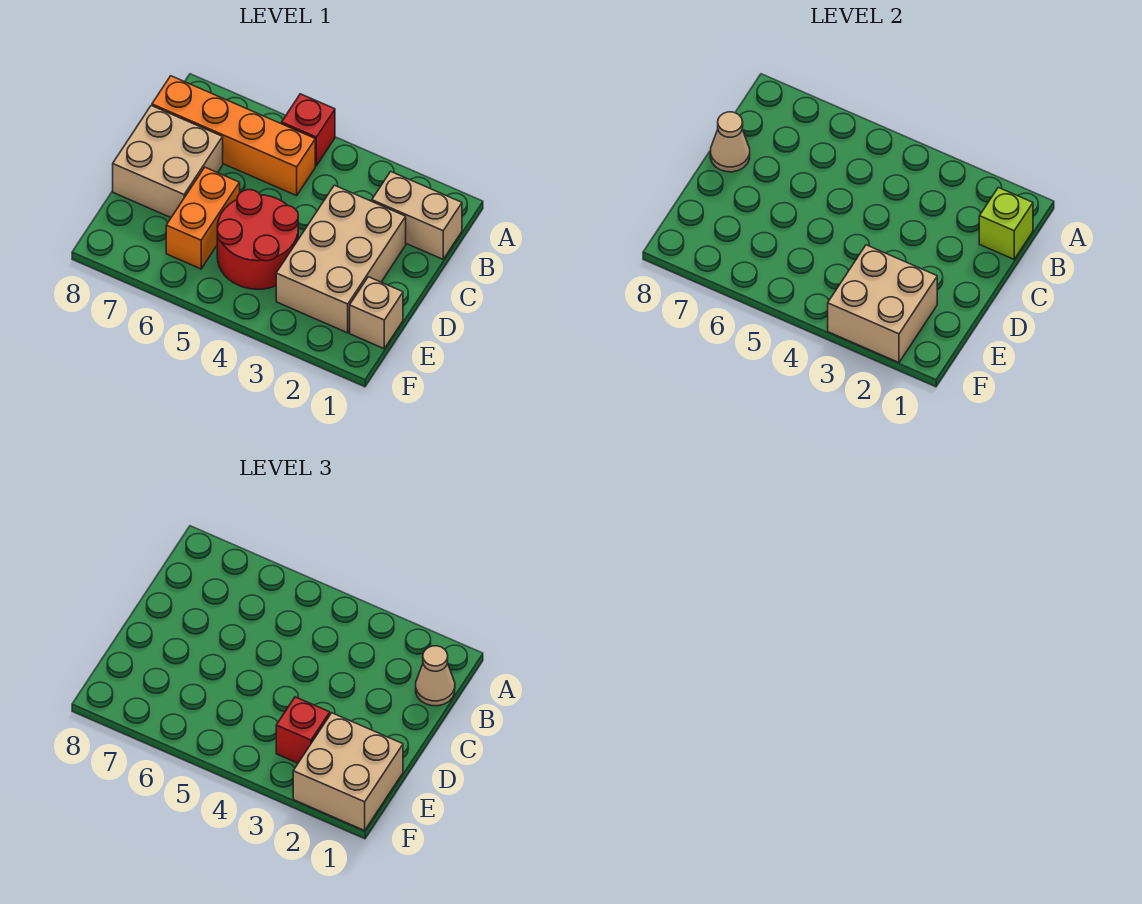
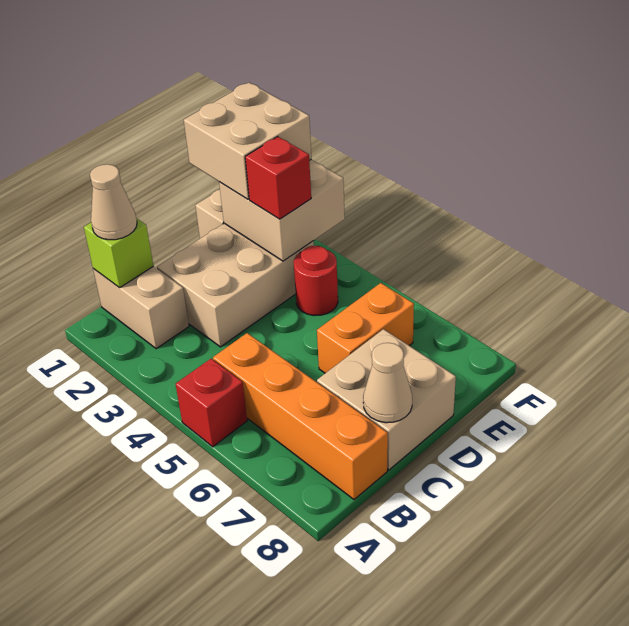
red 2x2 round brick [217,190,298,289] -> red 1x1 round brick [294,246,338,316]

